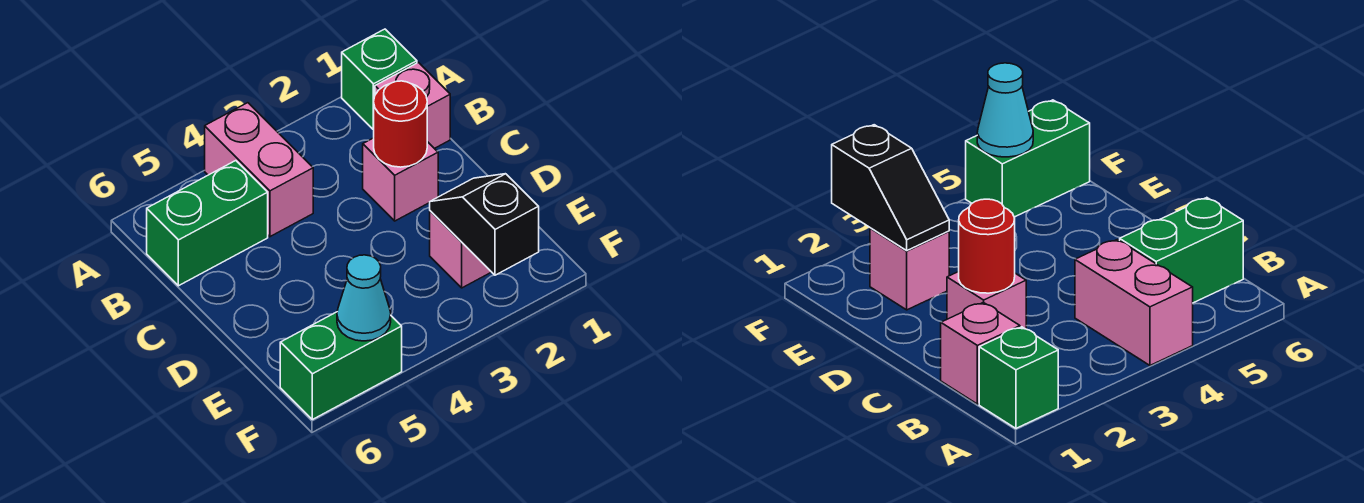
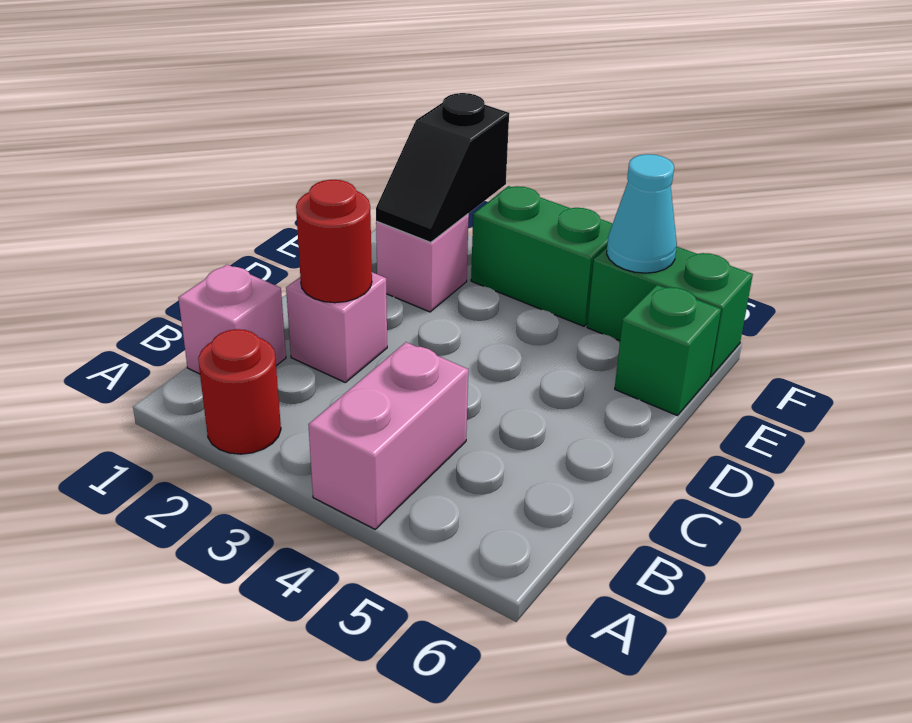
green 1x1 brick [342,29,417,129] -> green 1x1 brick moved to [615,285,721,416]
none -> red 1x1 round brick [198,329,281,454]
green 1x2 brick [147,161,268,286] -> green 1x2 brick moved to [471,186,613,326]

